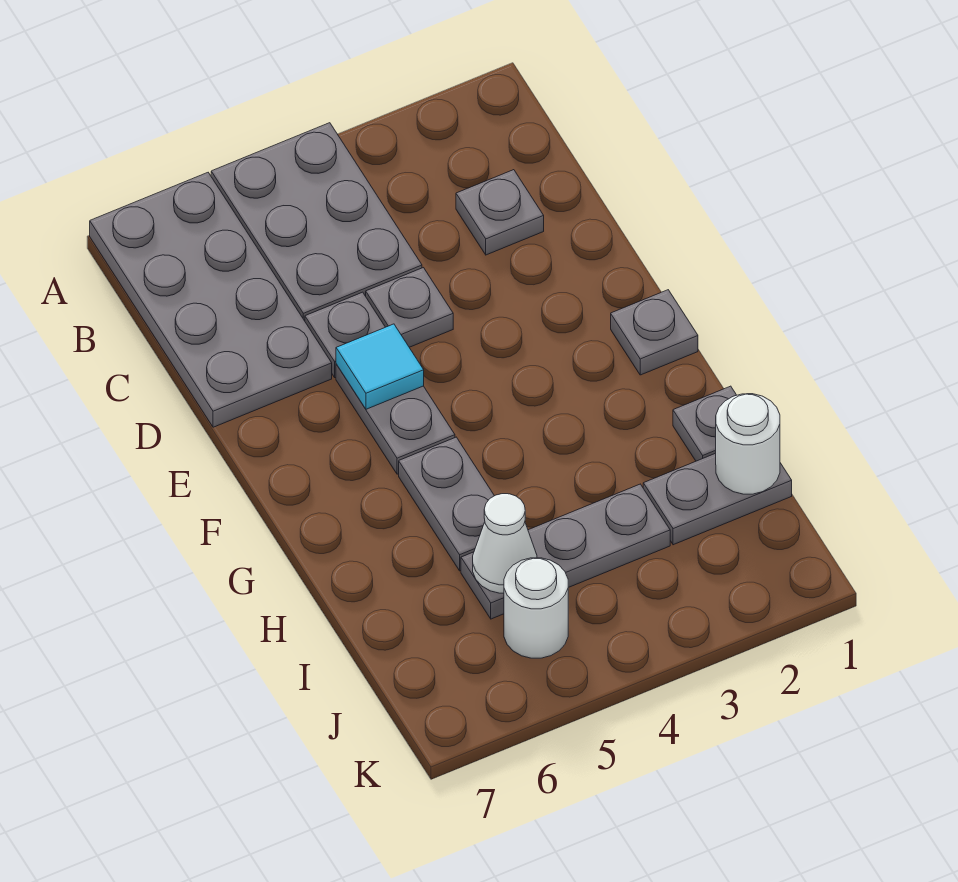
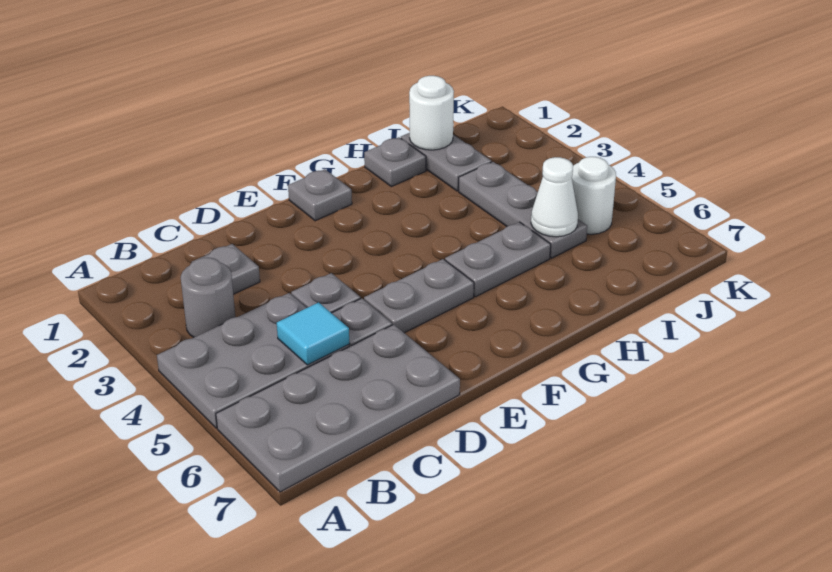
none -> grey 1x1 round brick [181,257,235,337]
cyan 1x1 tile [336,324,424,409] -> cyan 1x1 tile moved to [277,302,349,365]

